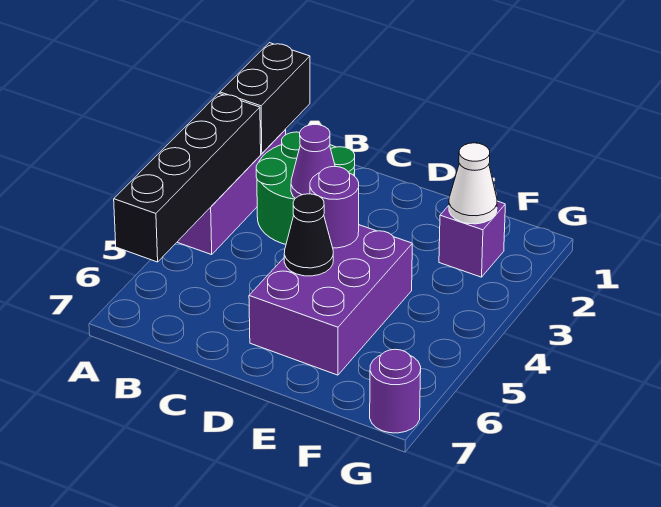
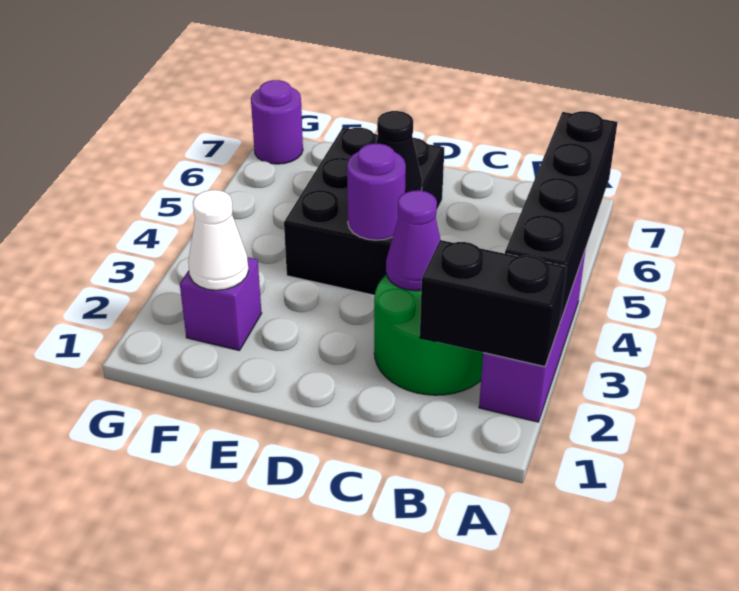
black 1x2 brick [220,43,310,154] -> black 1x2 brick turned to [420,240,567,367]
purple 2x3 brick [249,225,412,375] -> black 2x3 brick [284,128,444,295]

